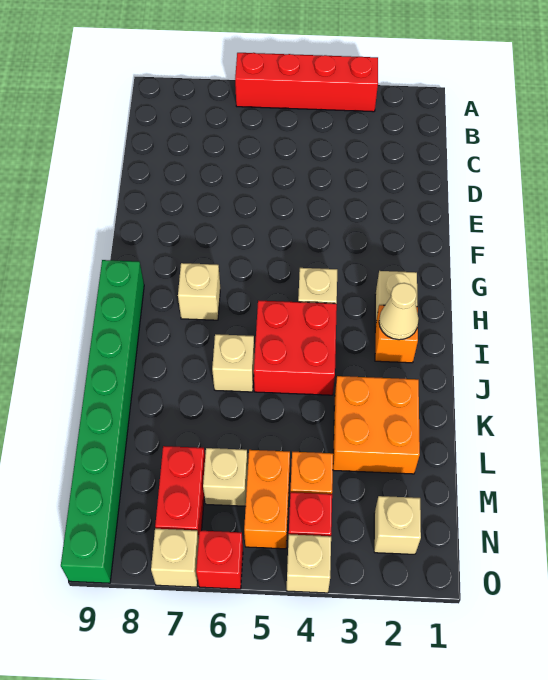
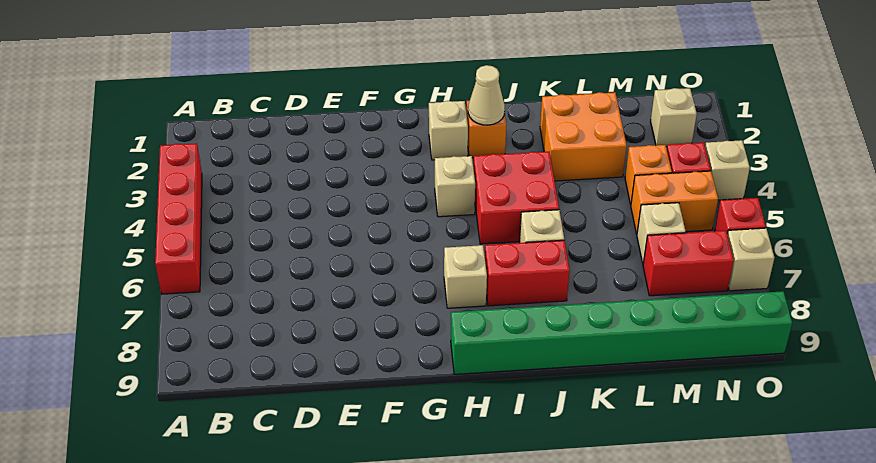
none -> red 1x2 brick [485,240,570,306]

